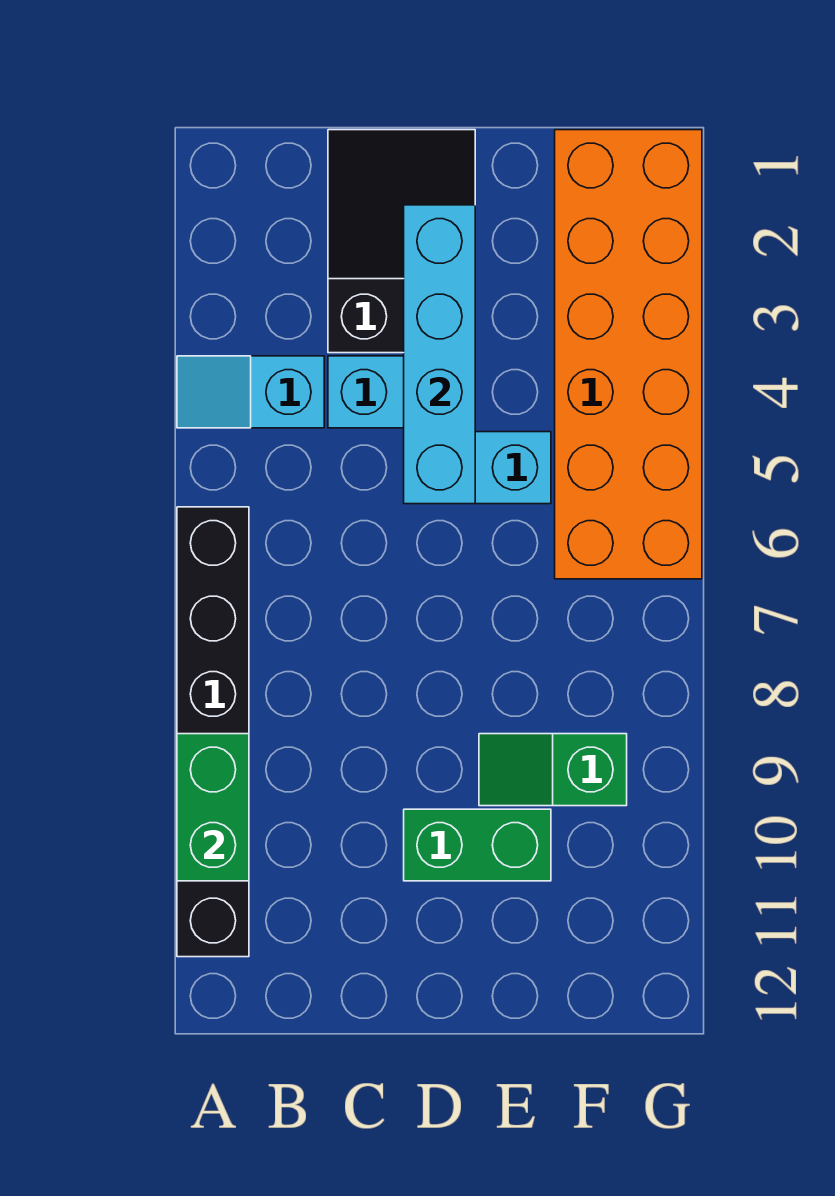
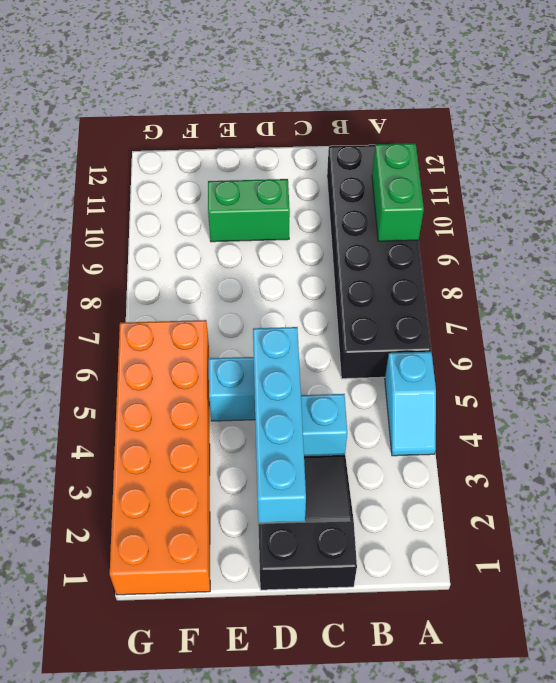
cyan 1x2 slope [177,356,324,428] -> cyan 1x2 slope turned to [385,352,436,456]
black 1x6 brick [177,507,249,957] -> black 2x6 brick [327,145,431,379]
black 2x3 slope [328,130,475,353] -> black 2x3 slope turned to [258,455,357,590]
green 1x2 slope [479,734,627,806] -> none

